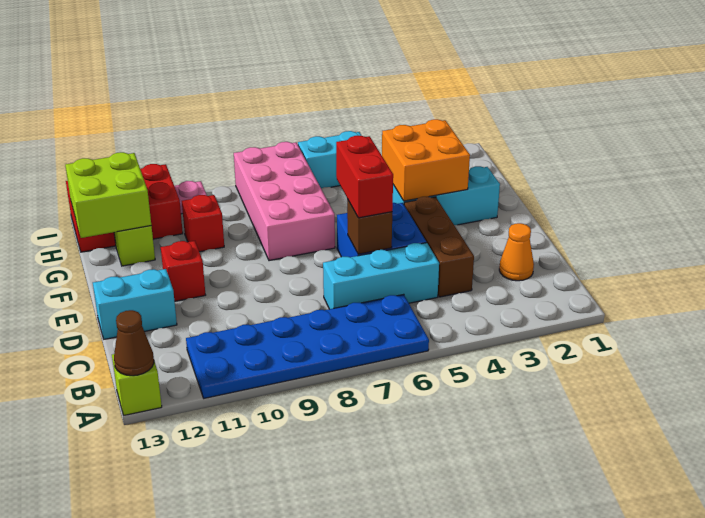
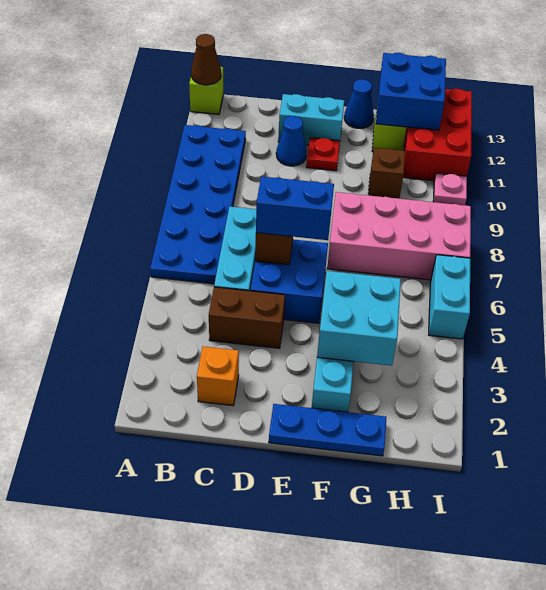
orange 1x1 cone [499,223,534,281] -> orange 1x1 brick [197,346,239,406]
brown 1x3 brick [404,197,474,297] -> brown 1x2 brick [209,287,285,348]
red 1x2 brick [336,136,393,218] -> blue 1x2 brick [256,176,334,240]
none -> blue 1x1 cone [276,116,307,166]
cyan 1x2 brick [93,269,177,339] -> cyan 1x2 brick turned to [278,94,344,145]
none -> blue 1x3 plate [269,404,387,456]
red 1x1 brick [161,241,205,301] -> red 1x1 plate [306,138,340,171]
orange 2x2 brick [382,119,470,201] -> cyan 2x2 brick [317,271,401,366]
none -> blue 1x1 cone [344,79,374,128]
red 1x1 brick [182,195,224,252] -> brown 1x1 brick [368,148,405,199]
lime 2x2 brick [65,152,151,238] -> blue 2x2 brick [376,53,446,130]

